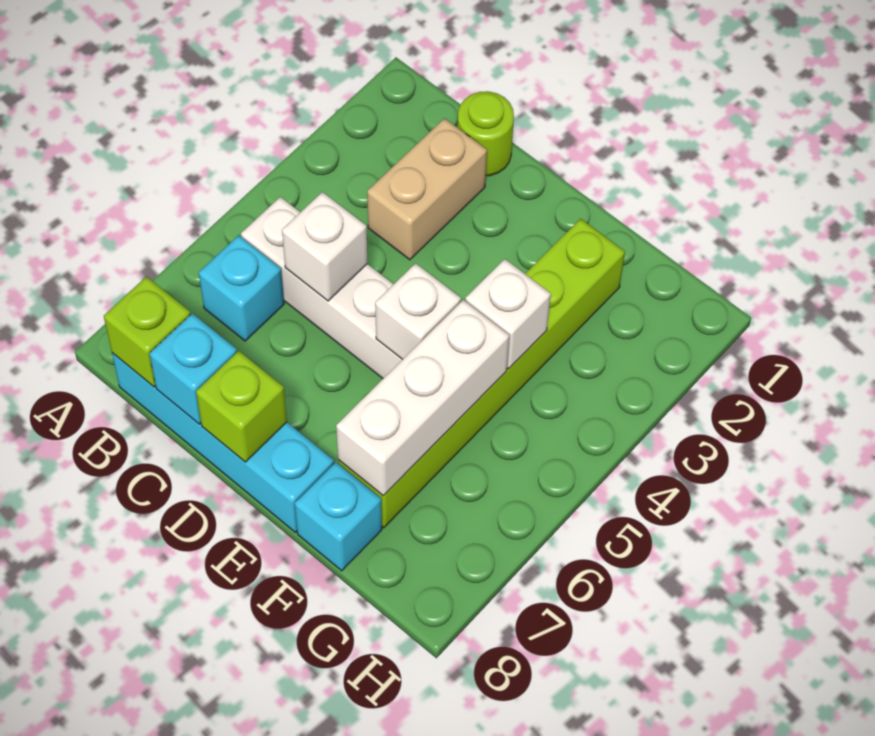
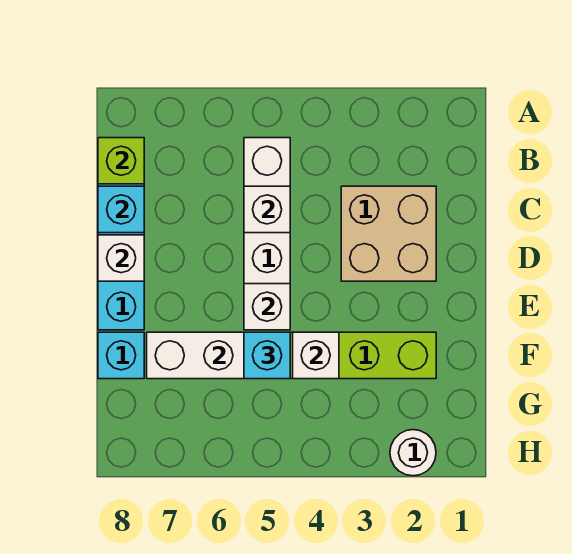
cyan 1x1 brick [199,235,284,341] -> cyan 1x1 brick moved to [244,332,290,379]
lime 1x1 round brick [458,91,514,176] -> none
tan 1x2 brick [367,118,487,260] -> tan 2x2 brick [341,186,436,281]
lime 1x1 brick [196,351,287,462] -> white 1x1 brick [98,235,144,281]
none -> white 1x1 round brick [390,430,436,476]

